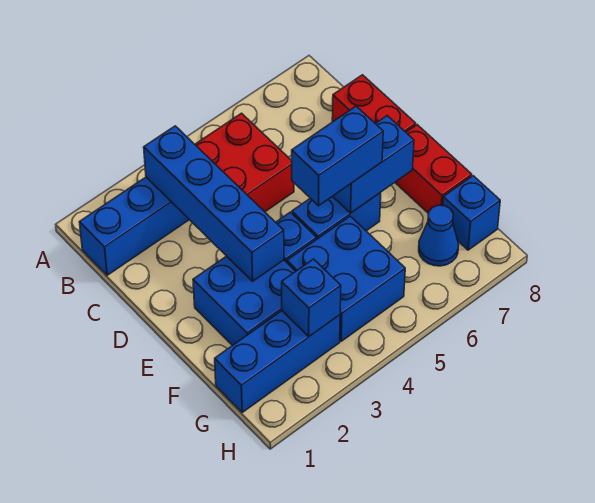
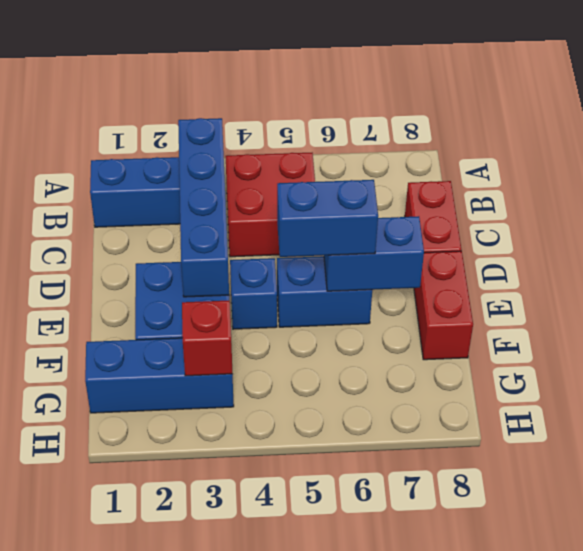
blue 2x2 brick [287,216,405,341] -> none
blue 1x1 brick [282,259,341,336] -> red 1x1 brick [182,300,232,376]
blue 1x1 cone [419,205,459,266] -> none
blue 1x1 brick [443,176,500,250] -> none

